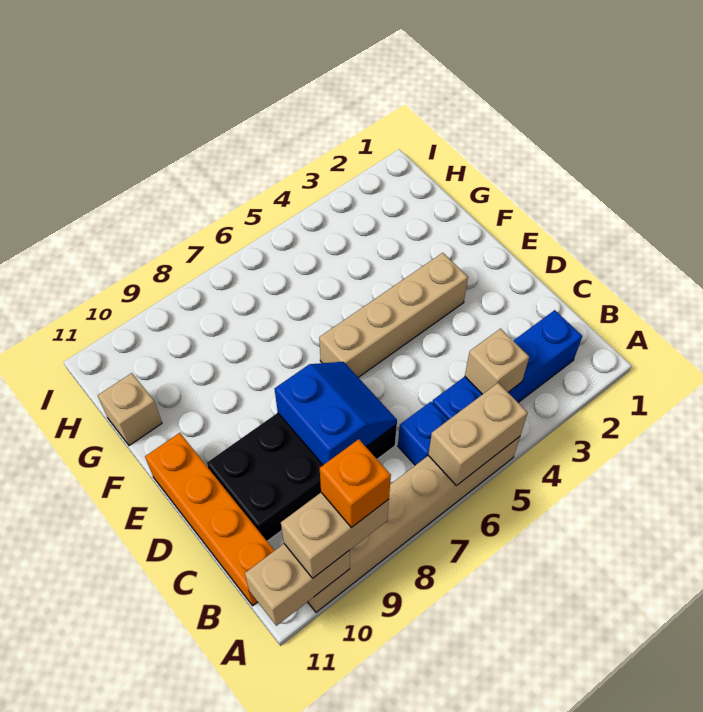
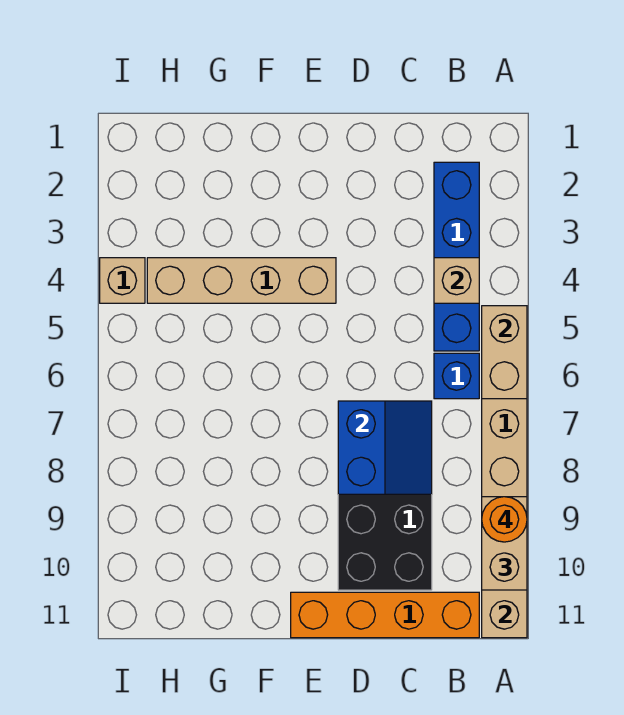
orange 1x1 brick [320,439,391,528] -> orange 1x1 round brick [482,497,527,542]
blue 2x2 slope [275,362,397,465] -> blue 2x2 slope turned to [338,401,432,494]
tan 1x4 brick [319,253,468,377] -> tan 1x4 brick turned to [147,258,336,303]
tan 1x1 brick [98,373,162,446] -> tan 1x1 brick moved to [100,258,145,303]

